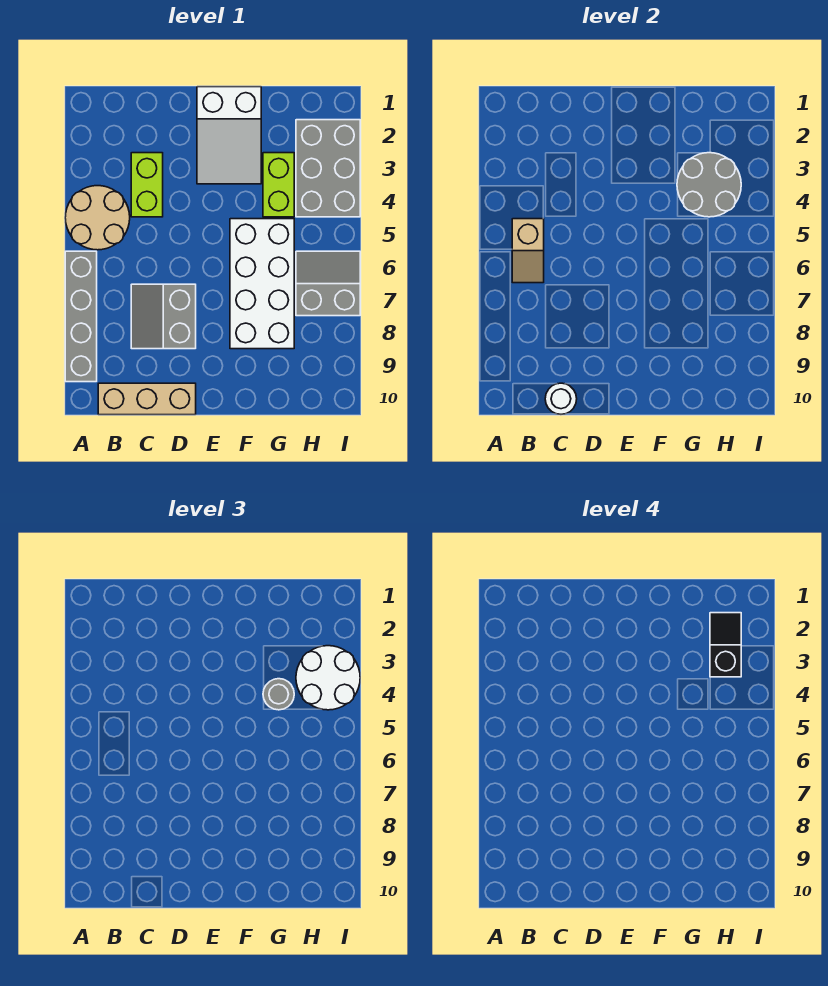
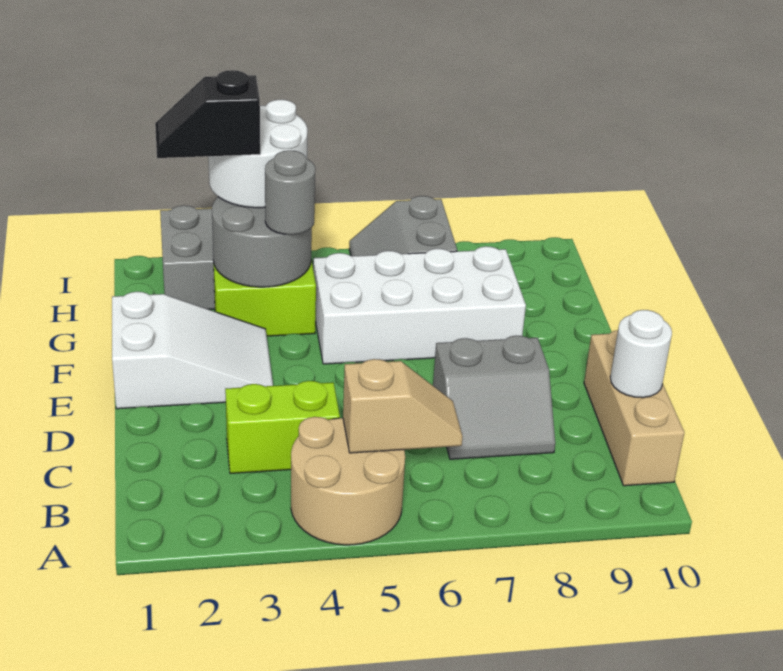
grey 1x4 brick [65,251,97,382] -> none

